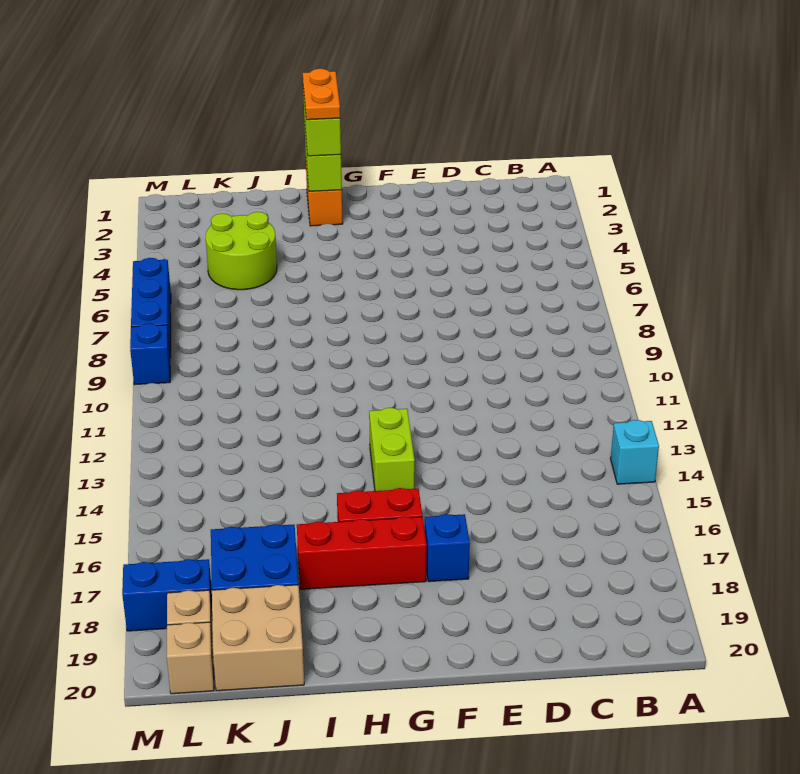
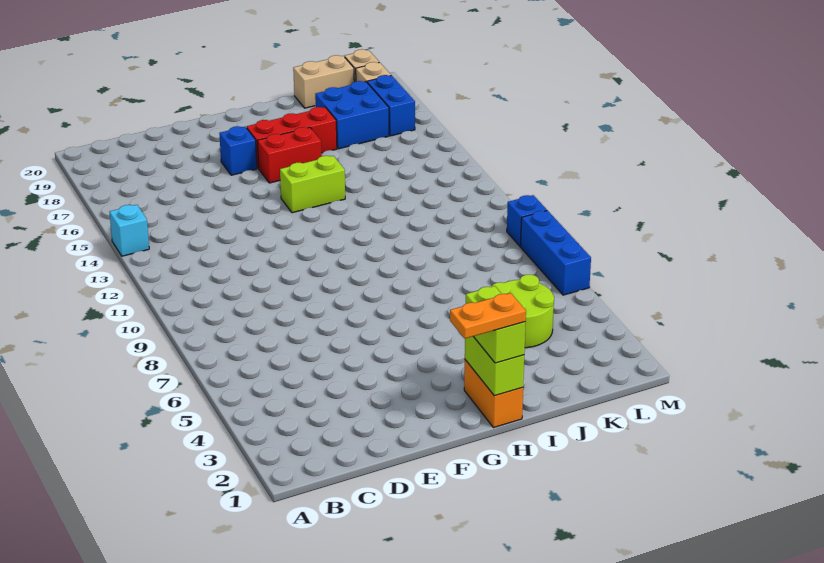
lime 1x2 brick [369,408,415,491] -> lime 1x2 brick turned to [280,156,345,213]
orange 1x2 plate [303,69,340,120] -> orange 1x2 plate turned to [450,293,526,339]
tan 2x2 brick [212,585,304,691] -> tan 1x2 brick [293,55,354,108]
blue 1x2 brick [122,559,212,631] -> blue 1x2 brick turned to [367,75,415,136]

